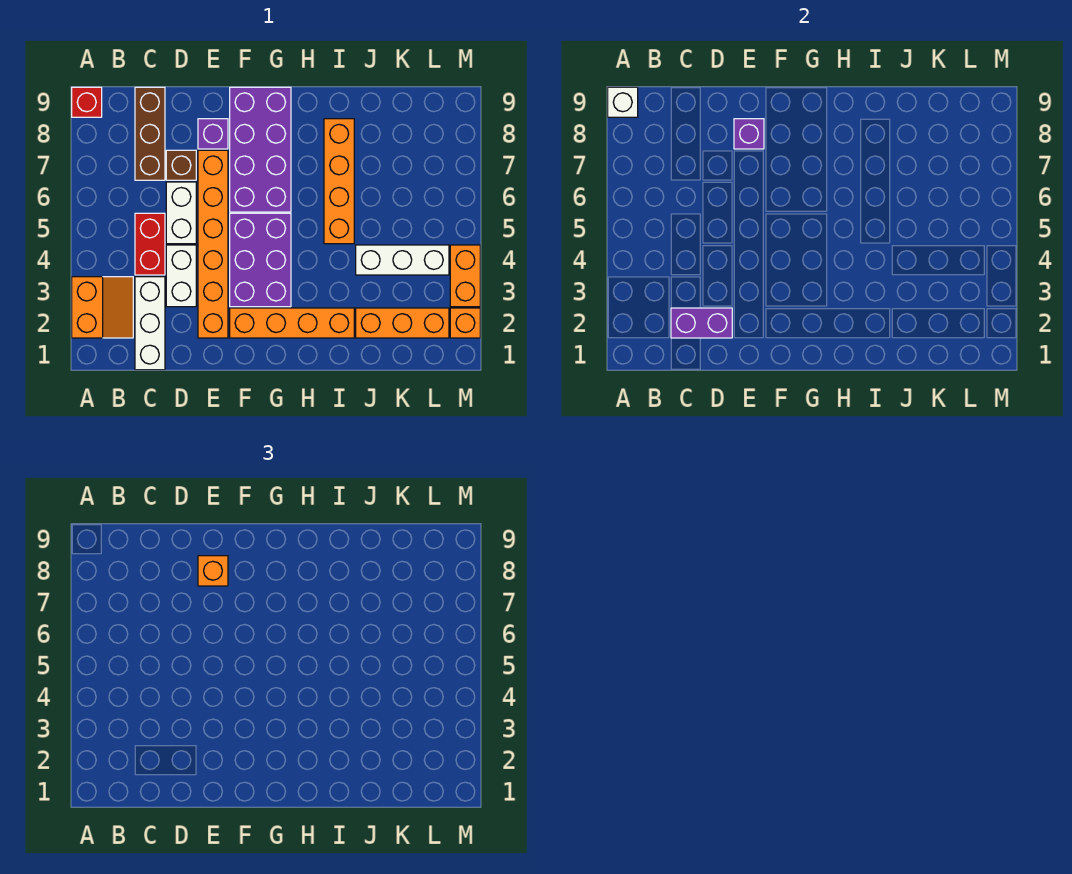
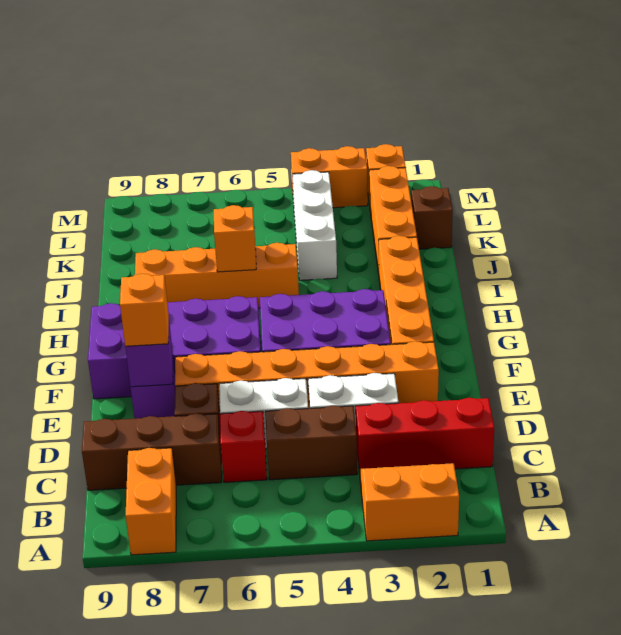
none -> orange 1x2 brick [126,448,176,555]
red 1x1 brick [72,87,102,117] -> red 1x1 brick moved to [220,411,267,482]
white 1x1 brick [608,87,638,117] -> none
white 1x3 brick [135,277,165,370] -> red 1x3 brick [356,398,494,473]
purple 1x2 brick [671,308,732,338] -> none
red 1x2 brick [135,213,165,275] -> brown 1x2 brick [265,406,357,480]
none -> orange 1x1 brick [214,205,256,272]
none -> brown 1x1 brick [411,186,453,249]

